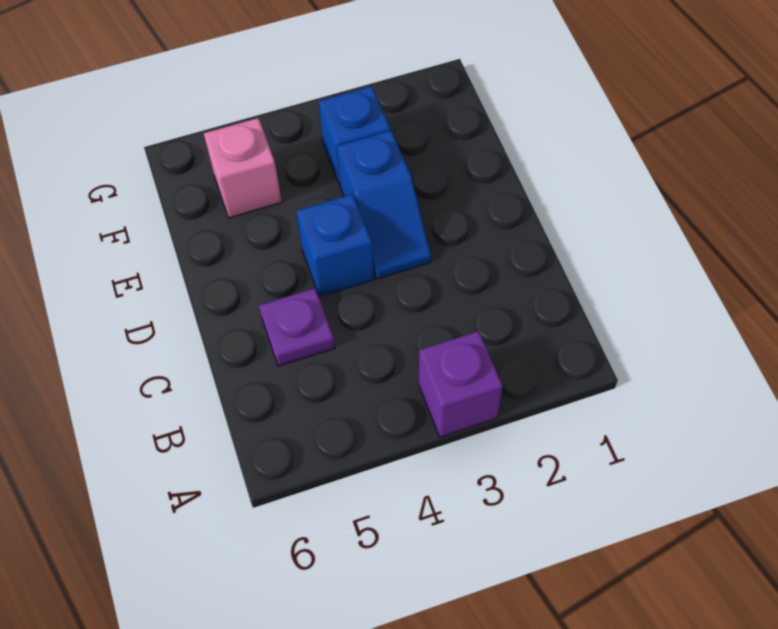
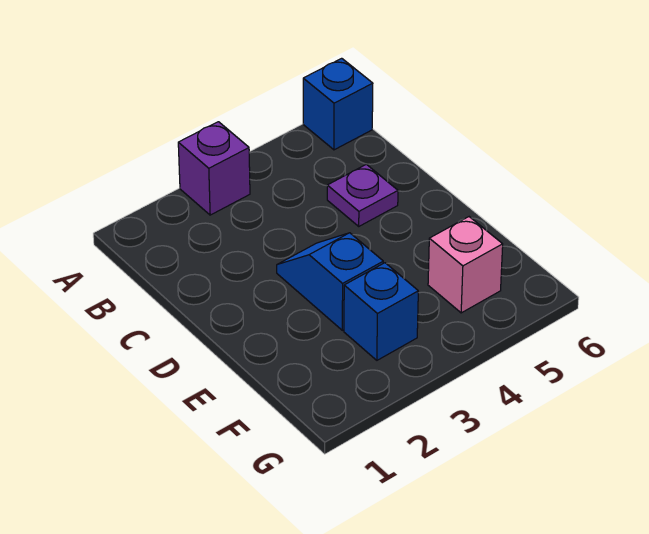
blue 1x1 brick [296,194,374,297] -> blue 1x1 brick moved to [303,58,373,150]

